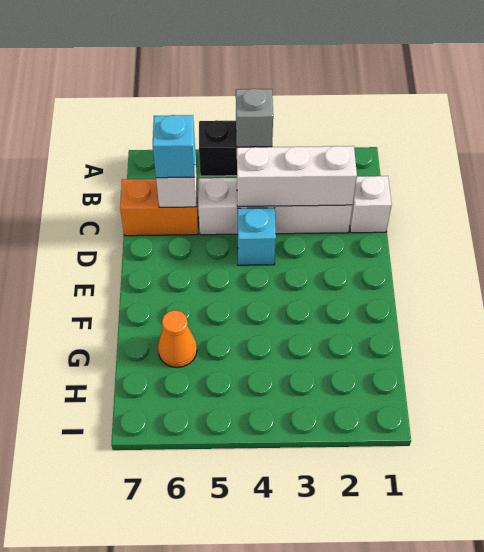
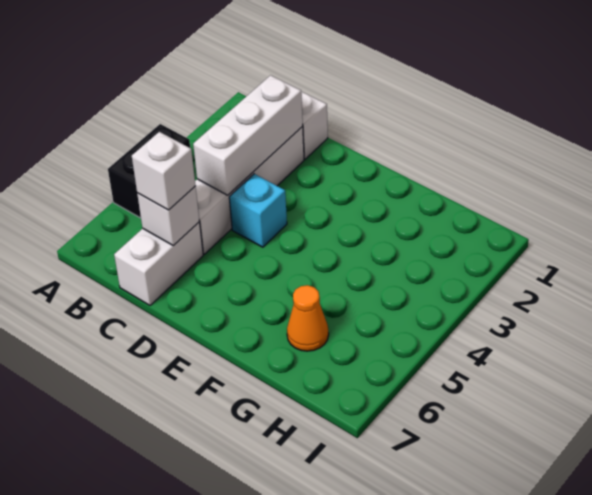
grey 1x1 brick [236,88,273,147] -> none
orange 1x2 brick [120,179,198,236] -> white 1x2 brick [114,222,203,305]
cyan 1x1 brick [153,115,195,178] -> white 1x1 brick [132,132,196,210]

